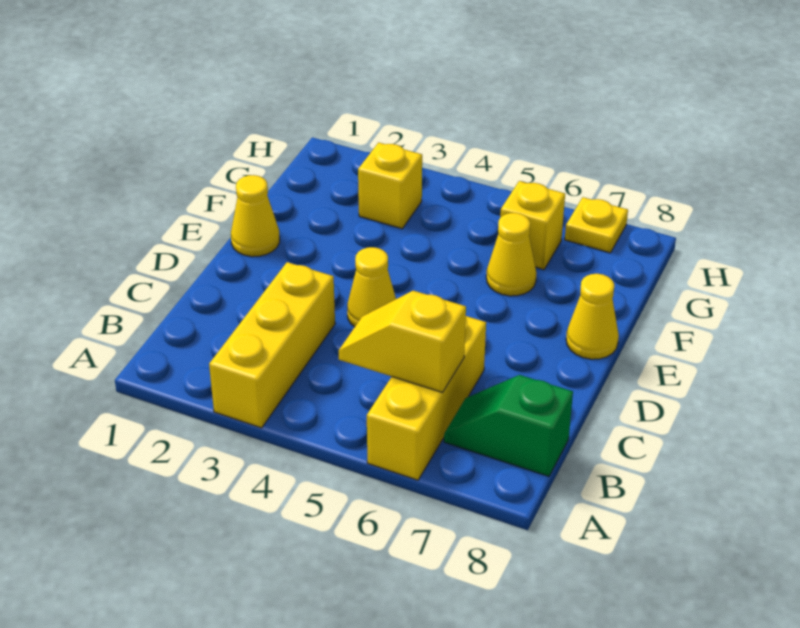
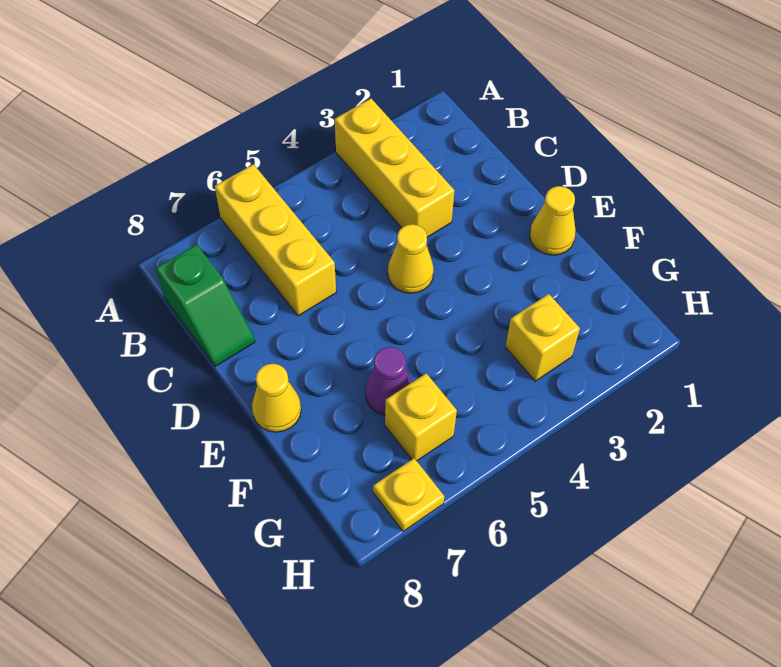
yellow 1x2 slope [338,291,466,393] -> none
green 1x2 slope [444,375,573,476] -> green 1x2 slope turned to [156,244,255,366]
yellow 1x1 cone [486,213,537,296] -> purple 1x1 cone [365,347,412,415]

